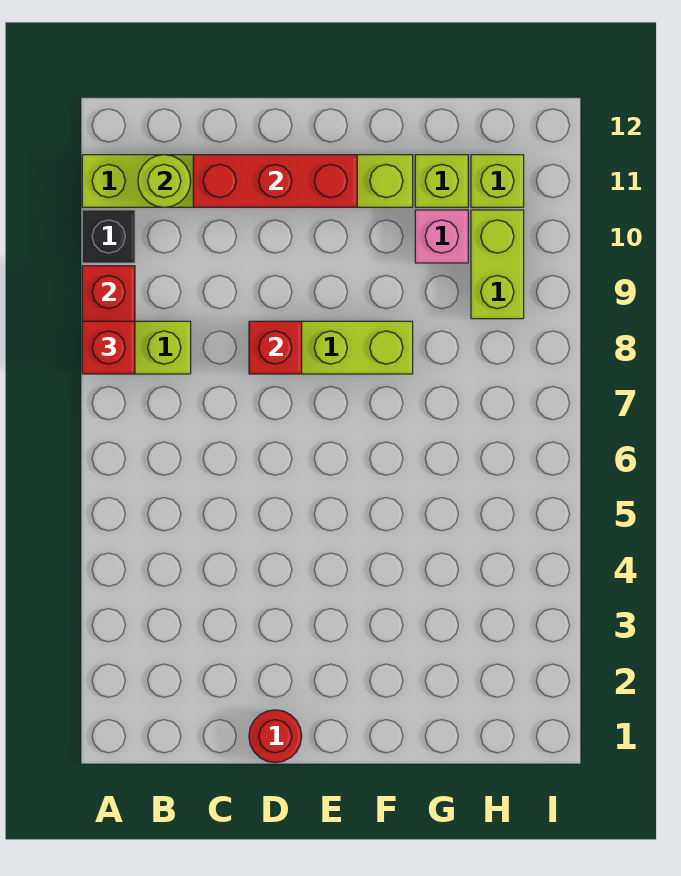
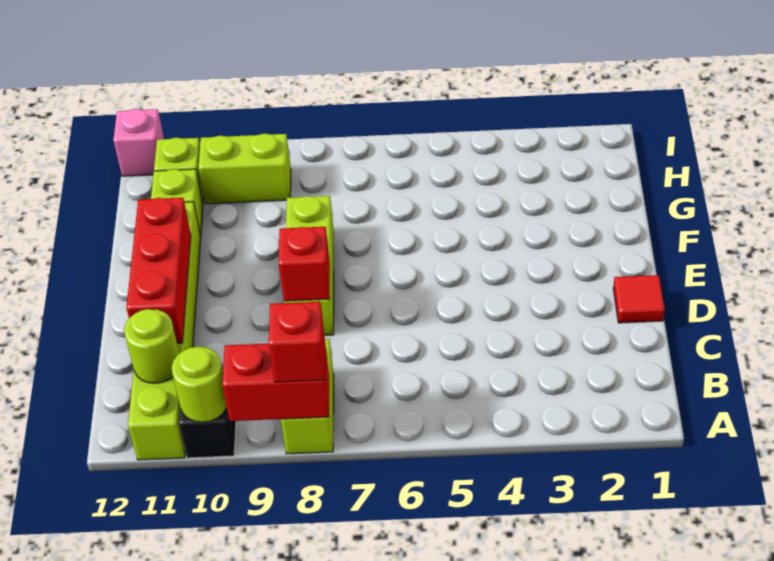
none -> lime 1x1 round brick [172,347,227,422]
red 1x1 round brick [249,710,302,763] -> red 1x1 tile [613,275,665,323]
pink 1x1 brick [415,210,468,263] -> pink 1x1 brick moved to [113,109,164,176]

